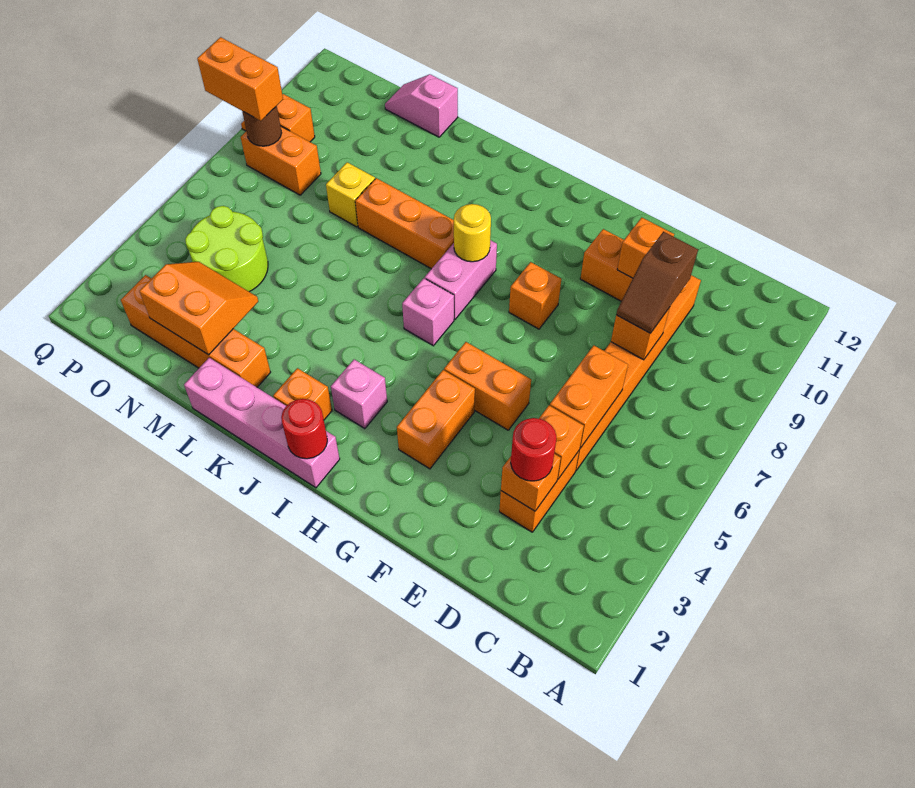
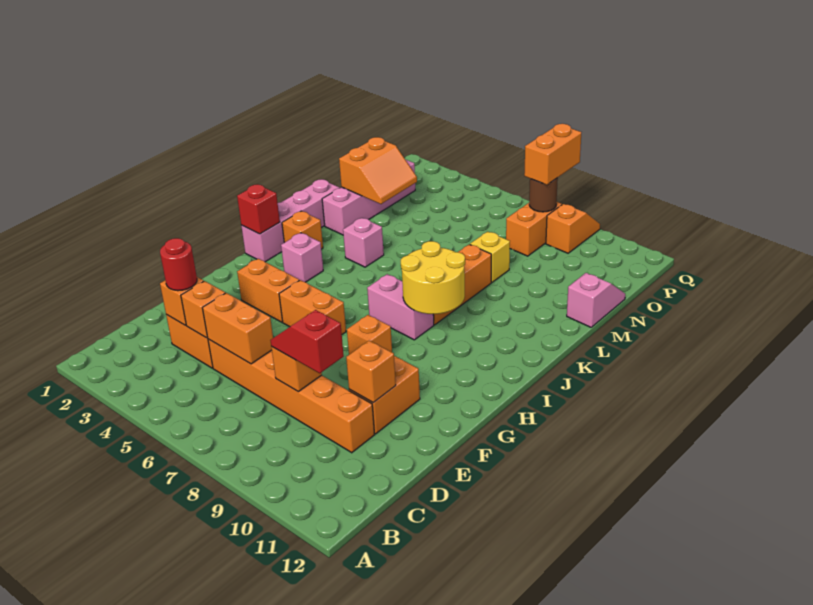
brown 1x2 slope [616,232,698,333] -> red 1x2 slope [270,310,344,373]
orange 1x2 brick [444,342,531,430] -> orange 1x2 brick turned to [279,280,346,334]
red 1x1 round brick [281,399,327,459] -> red 1x1 brick [237,184,280,234]
pink 1x1 brick [402,278,454,346] -> pink 1x1 brick moved to [343,218,384,267]
yellow 1x1 round brick [454,204,491,262] -> yellow 2x2 round brick [401,241,465,314]
orange 1x4 brick [121,275,271,387] -> pink 1x4 brick [322,160,415,235]
lime 2x2 round brick [185,206,268,292] -> none

